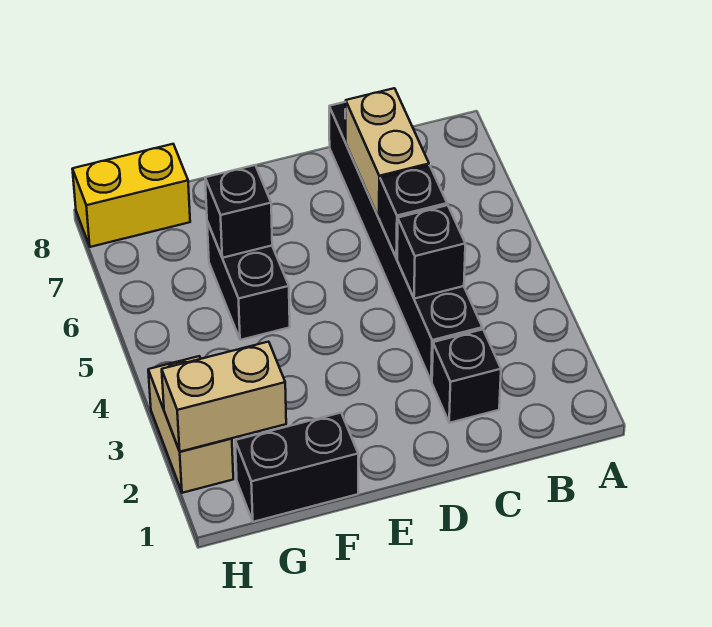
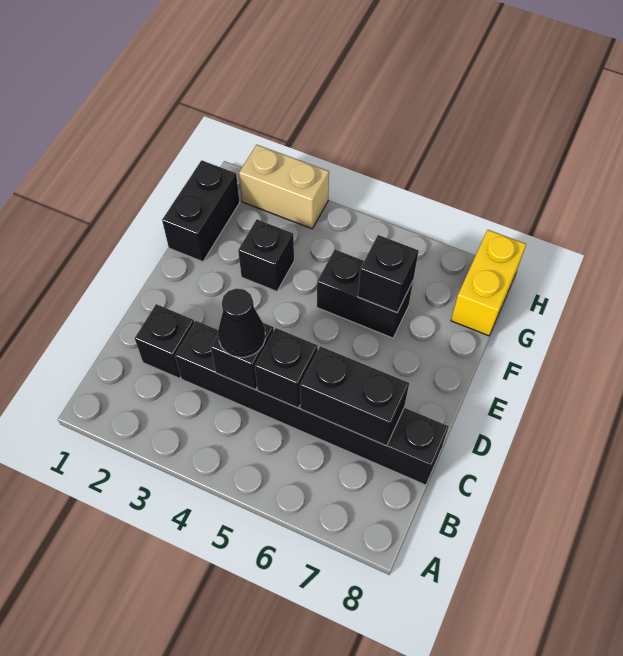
none -> black 1x1 cone [218,288,265,357]
tan 1x2 brick [345,88,429,219] -> black 1x2 brick [300,346,409,446]
none -> black 1x1 brick [238,220,294,291]
tan 1x2 brick [162,342,286,452] -> none

